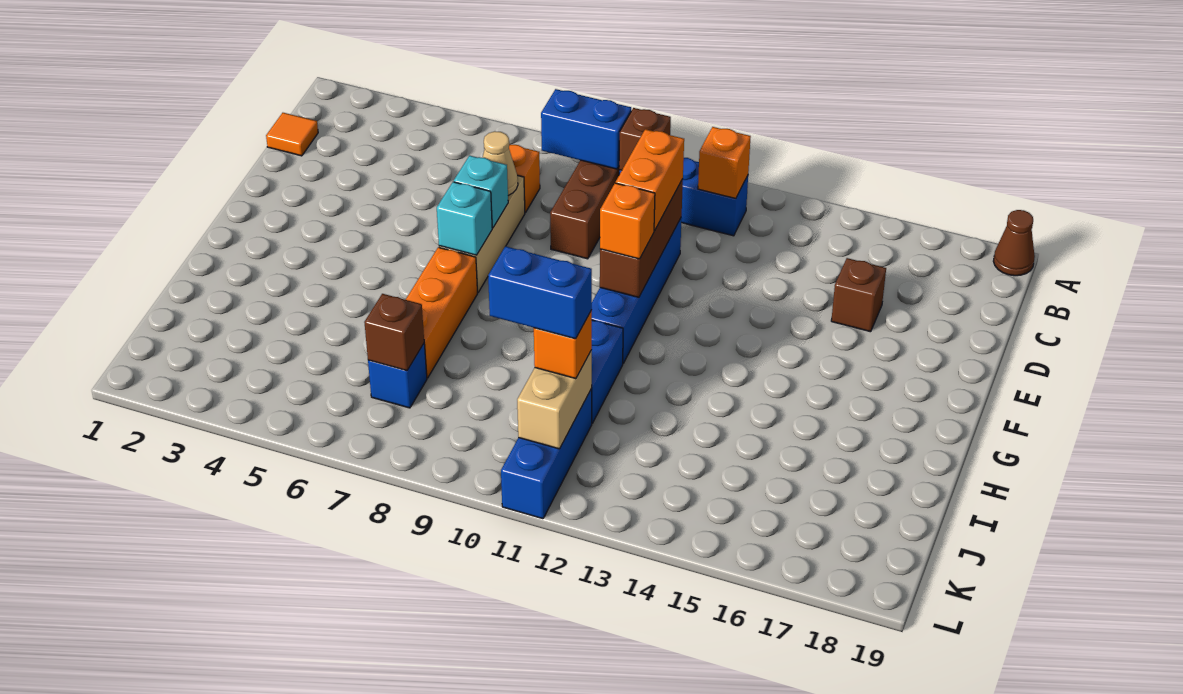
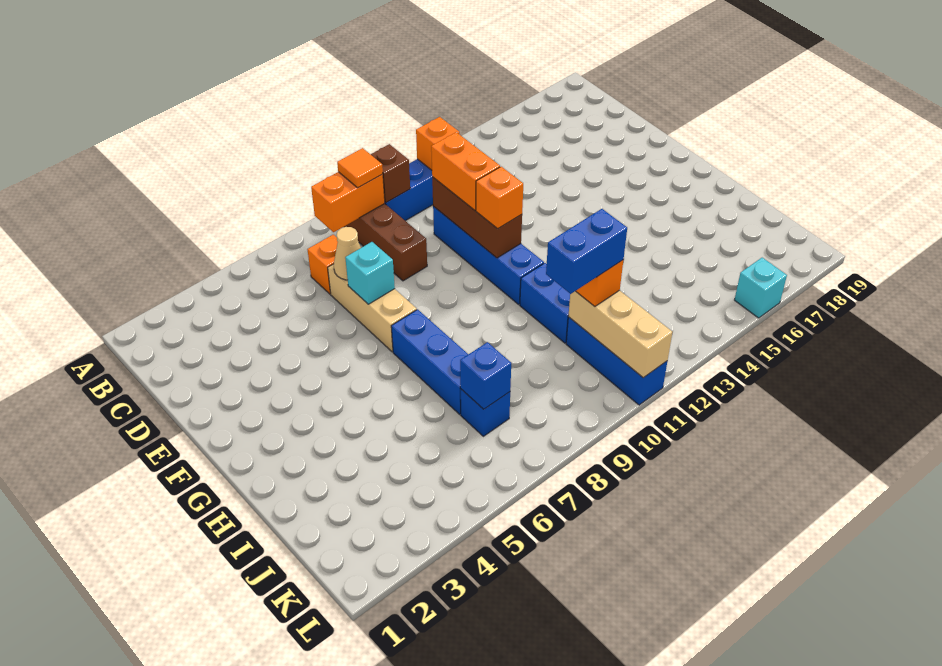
brown 1x1 cone [993,210,1035,276] -> none
blue 1x2 brick [541,89,631,169] -> orange 1x2 brick [311,172,385,232]
orange 1x1 tile [266,113,318,156] -> orange 1x1 tile moved to [337,148,383,188]
brown 1x1 brick [831,258,886,332] -> none
cyan 1x1 brick [437,182,492,255] -> cyan 1x1 brick moved to [735,258,787,318]
orange 1x3 brick [406,247,478,378] -> blue 1x3 brick [391,309,468,414]
brown 1x1 brick [364,294,424,371] -> blue 1x1 brick [460,342,511,409]
tan 1x2 brick [517,350,592,449] -> tan 1x3 brick [568,290,672,378]

